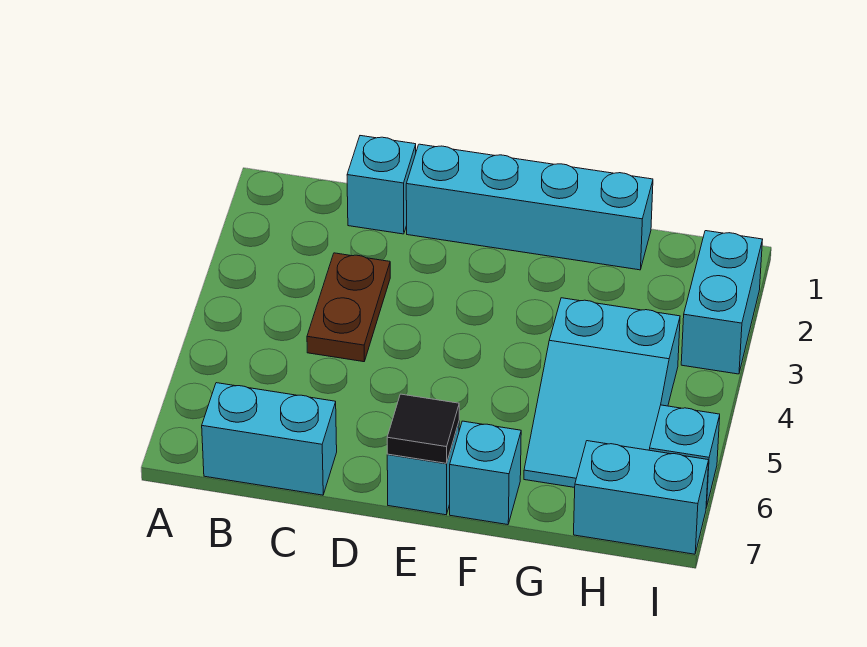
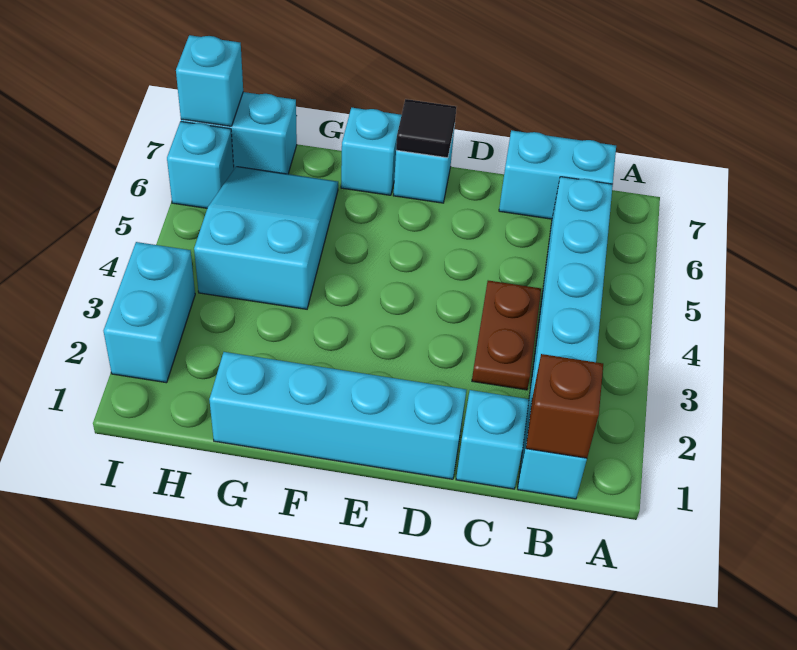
none -> cyan 1x6 brick [518,177,613,499]
none -> brown 1x1 brick [526,354,603,458]
none -> cyan 1x1 brick [176,35,243,126]

